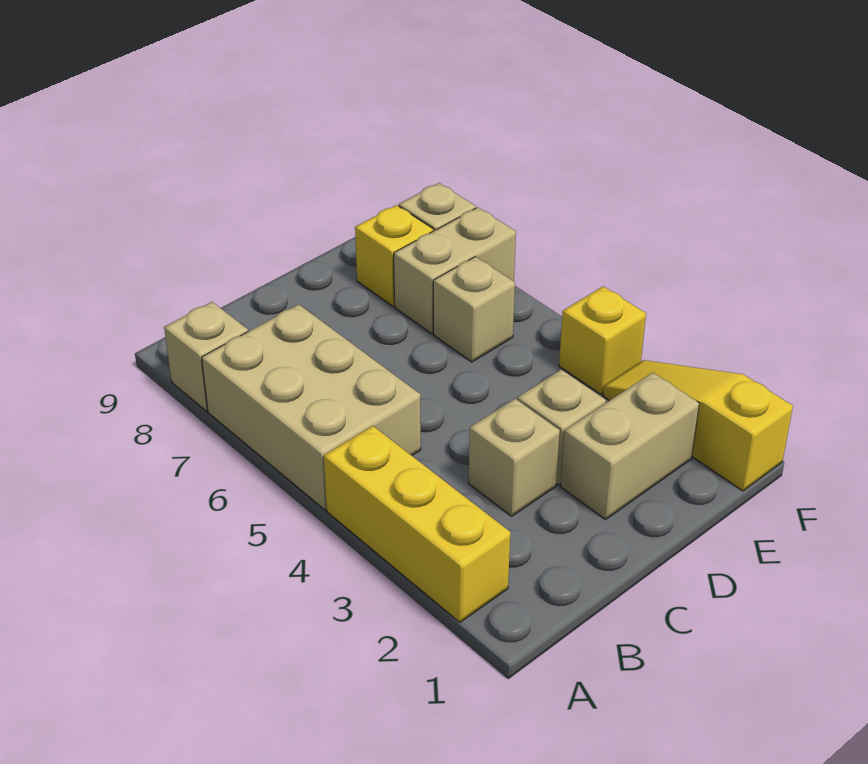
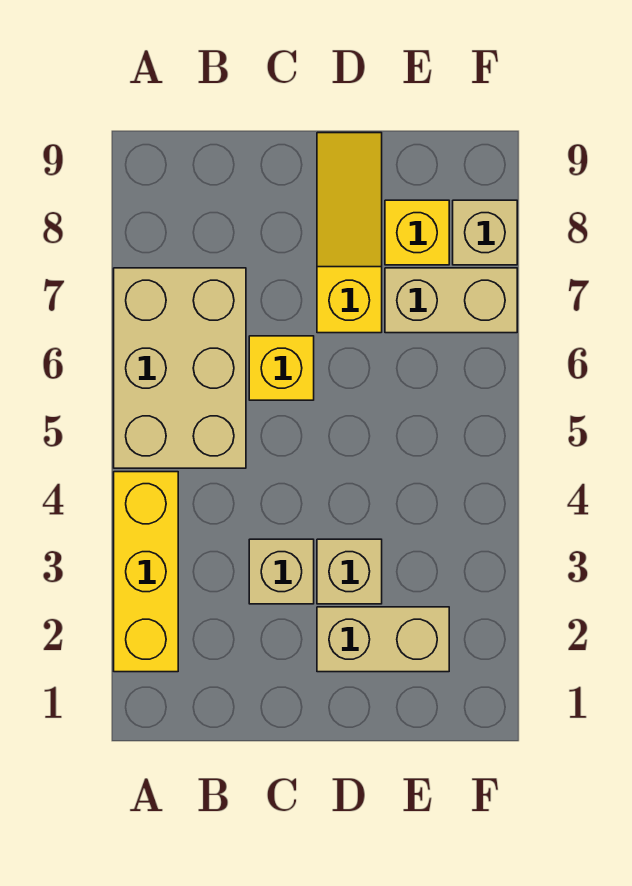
tan 1x1 brick [164,302,248,411] -> none
tan 1x1 brick [433,257,515,362] -> none
yellow 1x3 slope [603,360,793,491] -> yellow 1x3 slope moved to [317,133,382,333]
yellow 1x1 brick [559,286,646,394] -> yellow 1x1 brick moved to [249,336,314,400]

